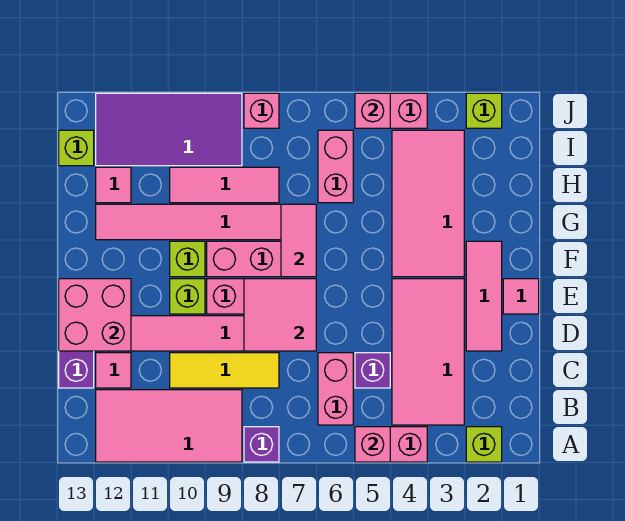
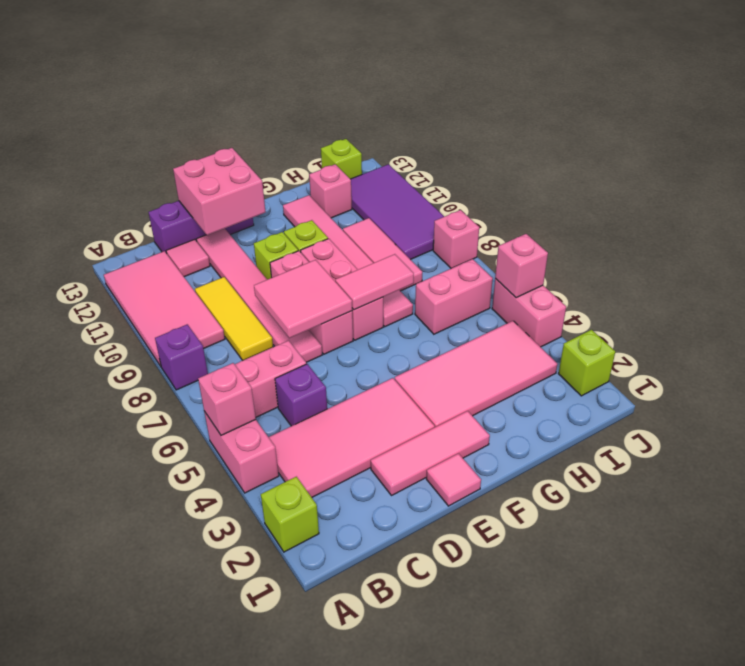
pink 1x1 tile [96,167,131,203] -> pink 1x1 brick [309,164,352,218]

